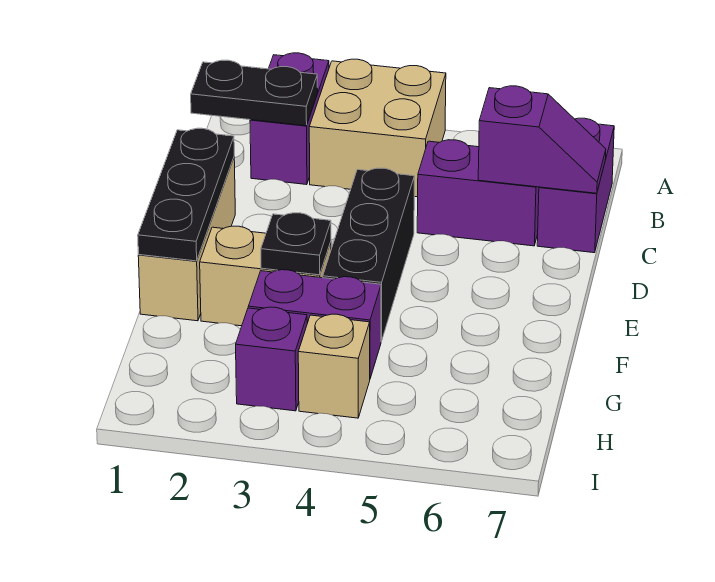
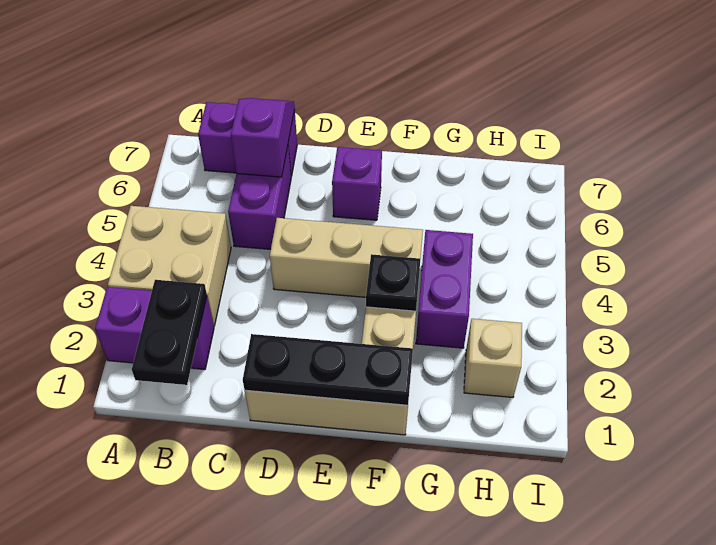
black 1x3 brick [323,168,414,342] -> tan 1x3 brick [270,218,423,297]
purple 1x1 brick [236,307,307,411] -> purple 1x1 brick moved to [332,147,382,220]
tan 1x1 brick [298,314,370,418] -> tan 1x1 brick moved to [464,319,522,397]

